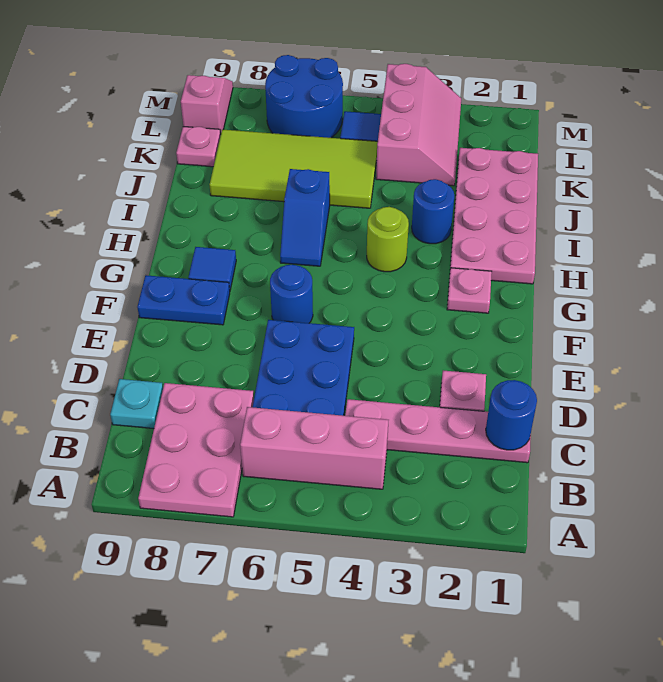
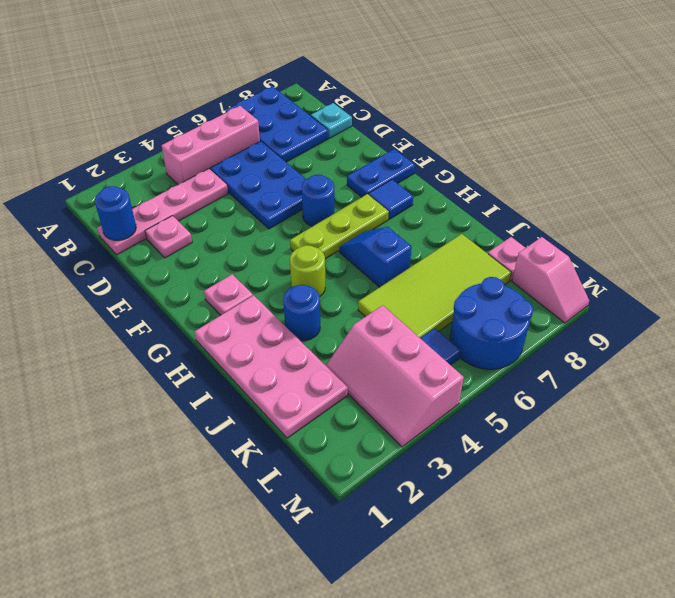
pink 2x3 plate [138,383,254,517] -> blue 2x3 plate [225,86,328,162]
none -> lime 1x3 plate [290,194,389,259]

